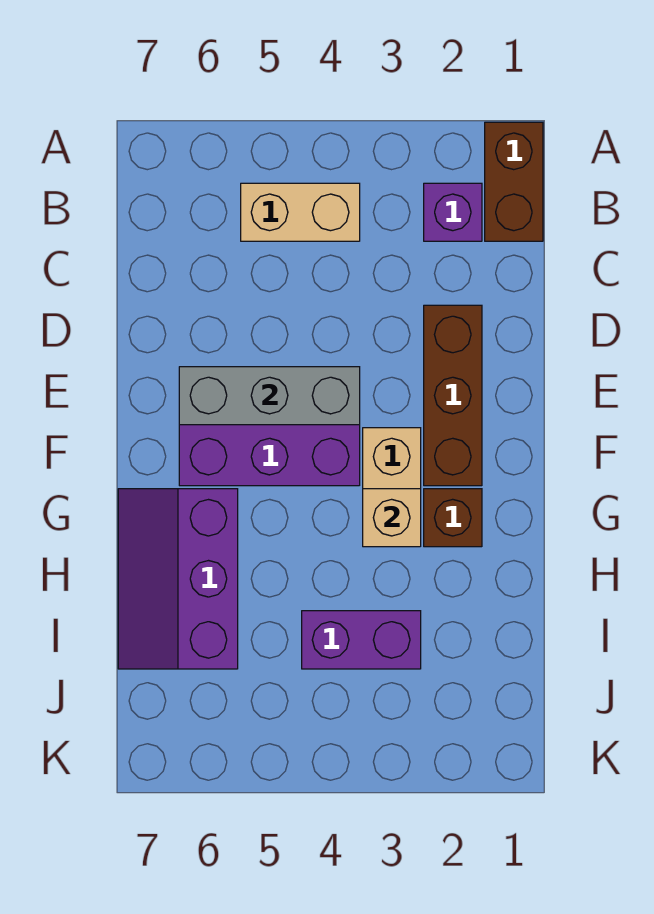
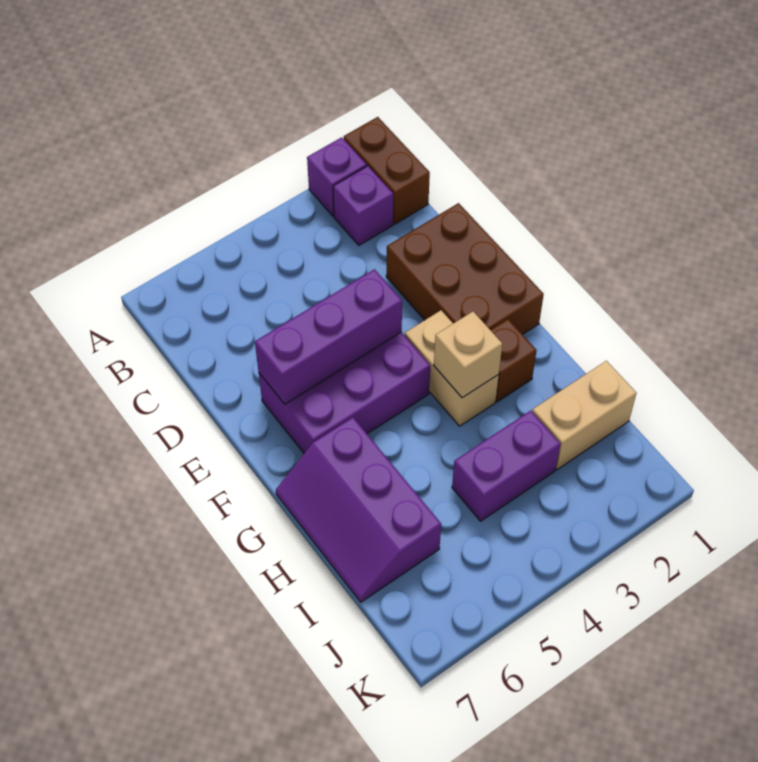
none -> purple 1x1 brick [307,137,367,216]
tan 1x2 brick [241,183,360,241] -> tan 1x2 brick moved to [532,361,636,470]
brown 1x3 brick [424,305,482,486] -> brown 2x3 brick [386,203,544,335]
grey 1x3 brick [179,367,360,425] -> purple 1x3 brick [255,269,402,404]

